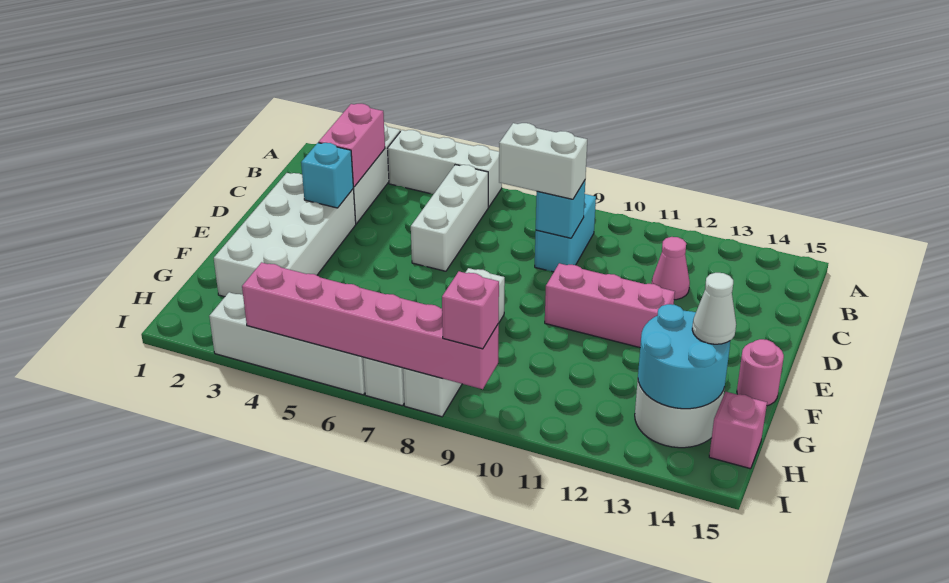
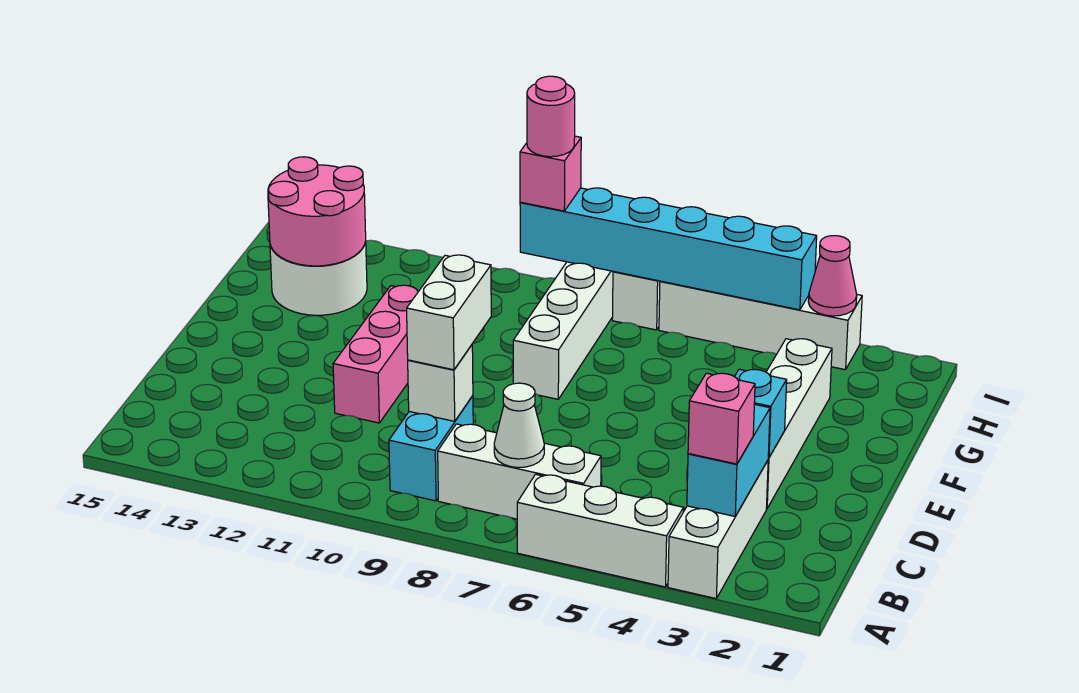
pink 1x2 brick [319,104,385,187] -> cyan 1x2 brick [687,404,770,516]
white 1x3 brick [411,165,488,271] -> white 1x3 brick turned to [438,424,601,519]
white 1x2 brick [499,123,587,199] -> white 1x2 brick turned to [407,255,491,370]
cyan 1x1 brick [536,181,585,238] -> white 1x1 brick [408,345,473,421]
pink 1x1 cone [652,237,690,300] -> pink 1x1 cone moved to [808,236,857,316]
white 2x4 brick [214,173,356,297] -> white 1x4 brick [766,339,832,509]
pink 1x3 brick [545,263,675,348] -> pink 1x3 brick turned to [333,285,418,423]
pink 1x1 round brick [737,339,784,406] -> pink 1x1 round brick moved to [527,76,575,157]
cyan 2x2 round brick [638,304,730,409] -> pink 2x2 round brick [268,157,366,266]
white 1x1 cone [692,273,736,344] -> white 1x1 cone moved to [494,383,544,468]
pink 1x1 brick [709,392,767,469] -> pink 1x1 brick moved to [688,373,755,464]
pink 1x6 brick [242,262,499,389] -> cyan 1x6 brick [520,188,817,310]

